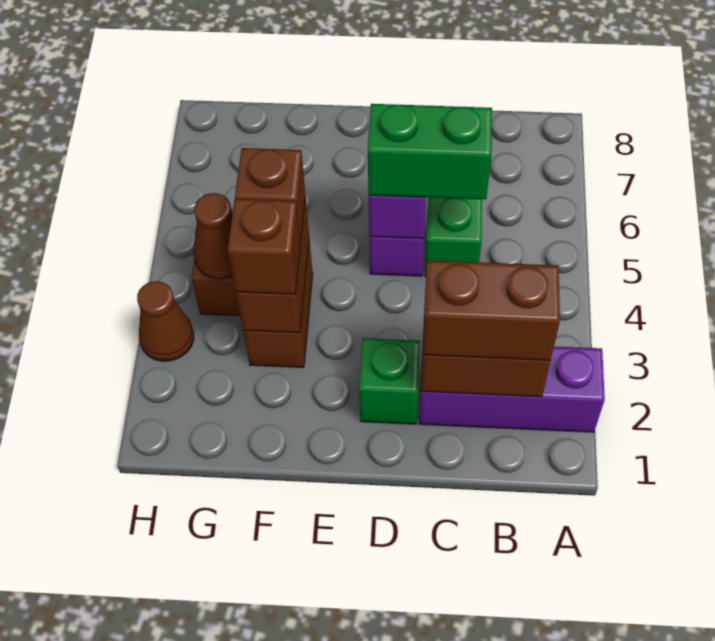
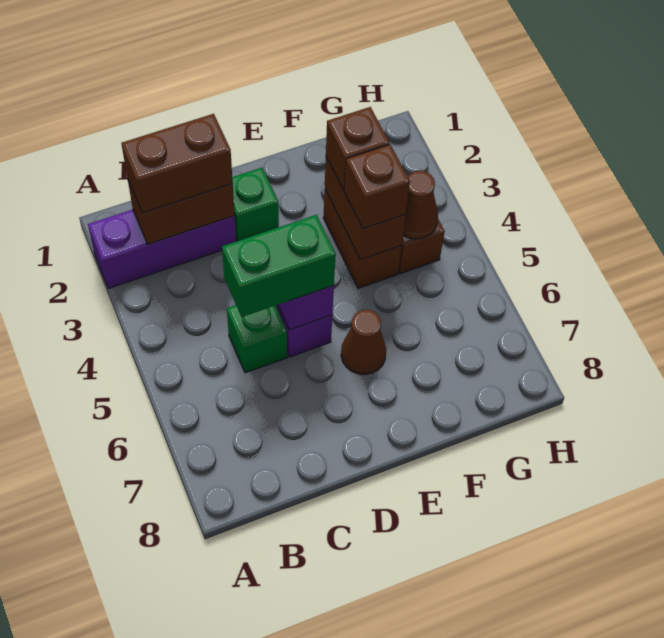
brown 1x1 cone [137,281,194,361] -> brown 1x1 cone moved to [341,310,386,375]

